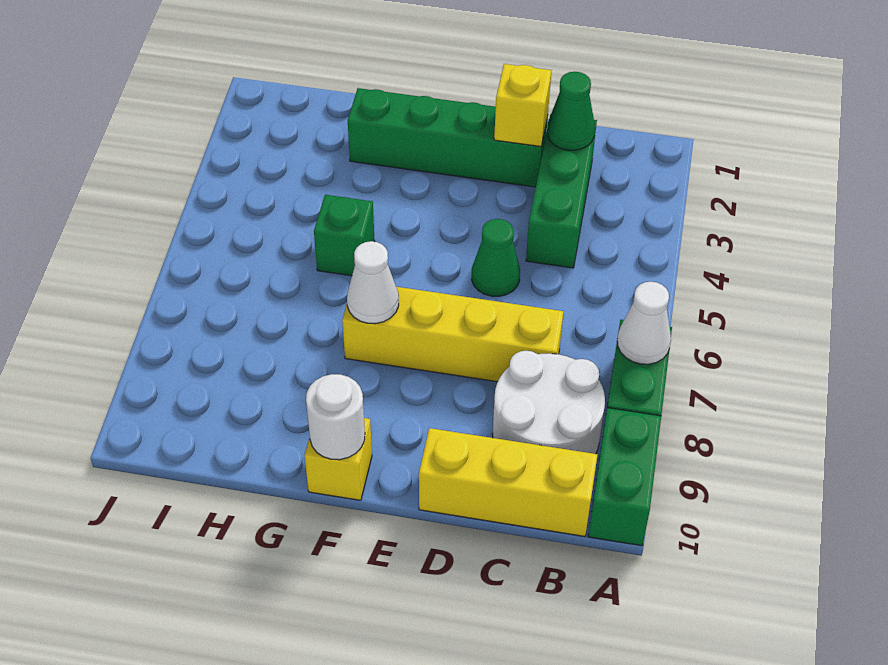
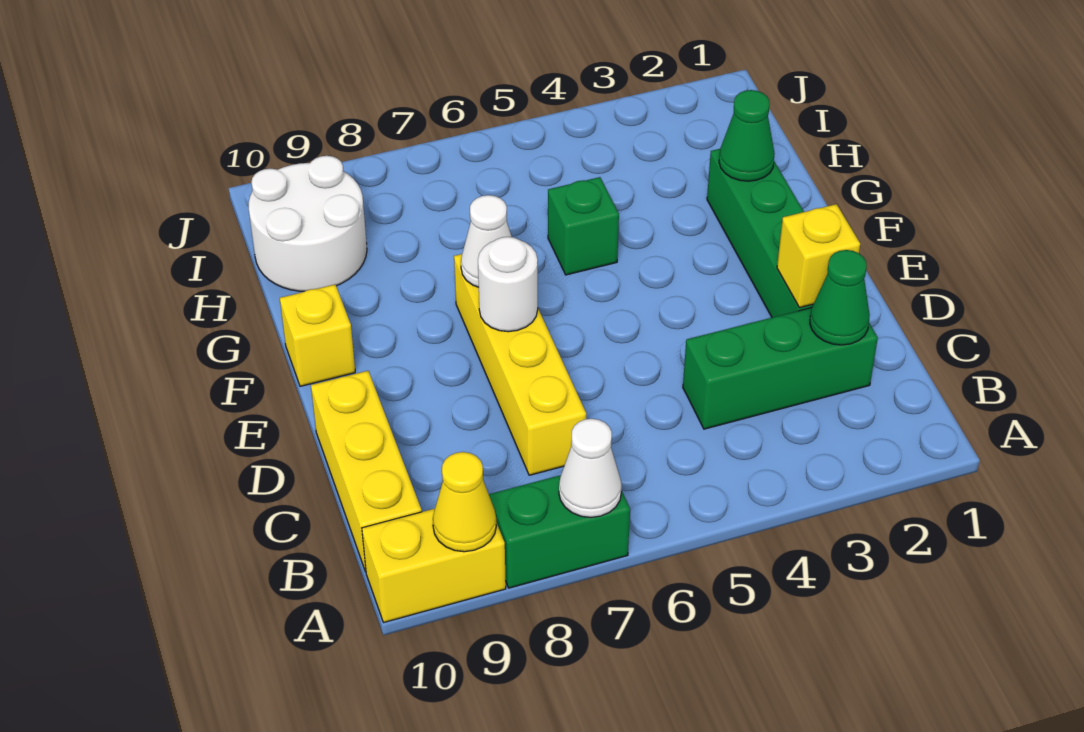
green 1x2 brick [588,408,661,546] -> yellow 1x2 brick [362,509,506,622]
none -> yellow 1x1 cone [433,452,496,552]
white 2x2 round brick [492,351,605,454] -> white 2x2 round brick moved to [249,156,367,291]
green 1x1 cone [472,219,520,296] -> green 1x1 cone moved to [719,90,775,181]
white 1x1 round brick [306,374,365,460] -> white 1x1 round brick moved to [478,237,538,332]

